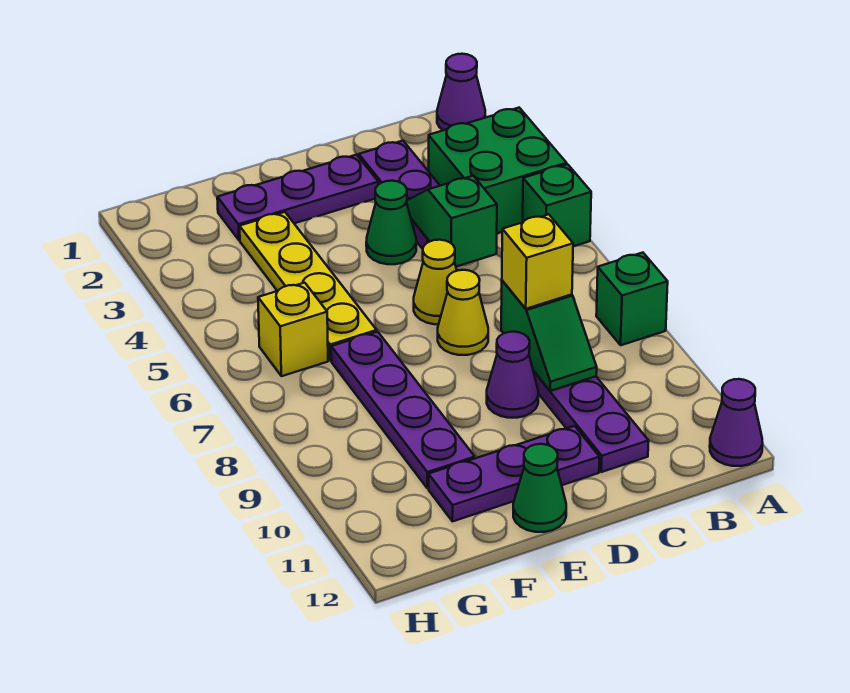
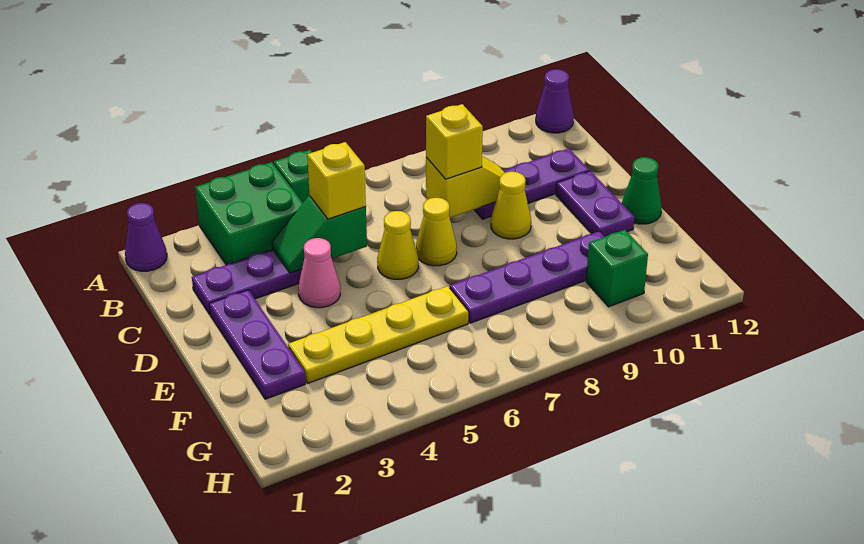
green 1x1 brick [596,253,668,345] -> green 1x1 brick moved to [586,230,648,307]
green 1x2 slope [501,280,597,391] -> yellow 1x2 slope [426,156,505,218]
green 1x1 cone [366,181,416,264] -> pink 1x1 cone [298,238,340,308]
purple 1x1 cone [487,332,538,418] -> yellow 1x1 cone [491,171,531,239]
purple 1x3 plate [429,426,599,521] -> purple 1x2 plate [556,171,635,237]
yellow 1x1 brick [258,283,328,376] -> yellow 1x1 brick moved to [307,142,366,219]

